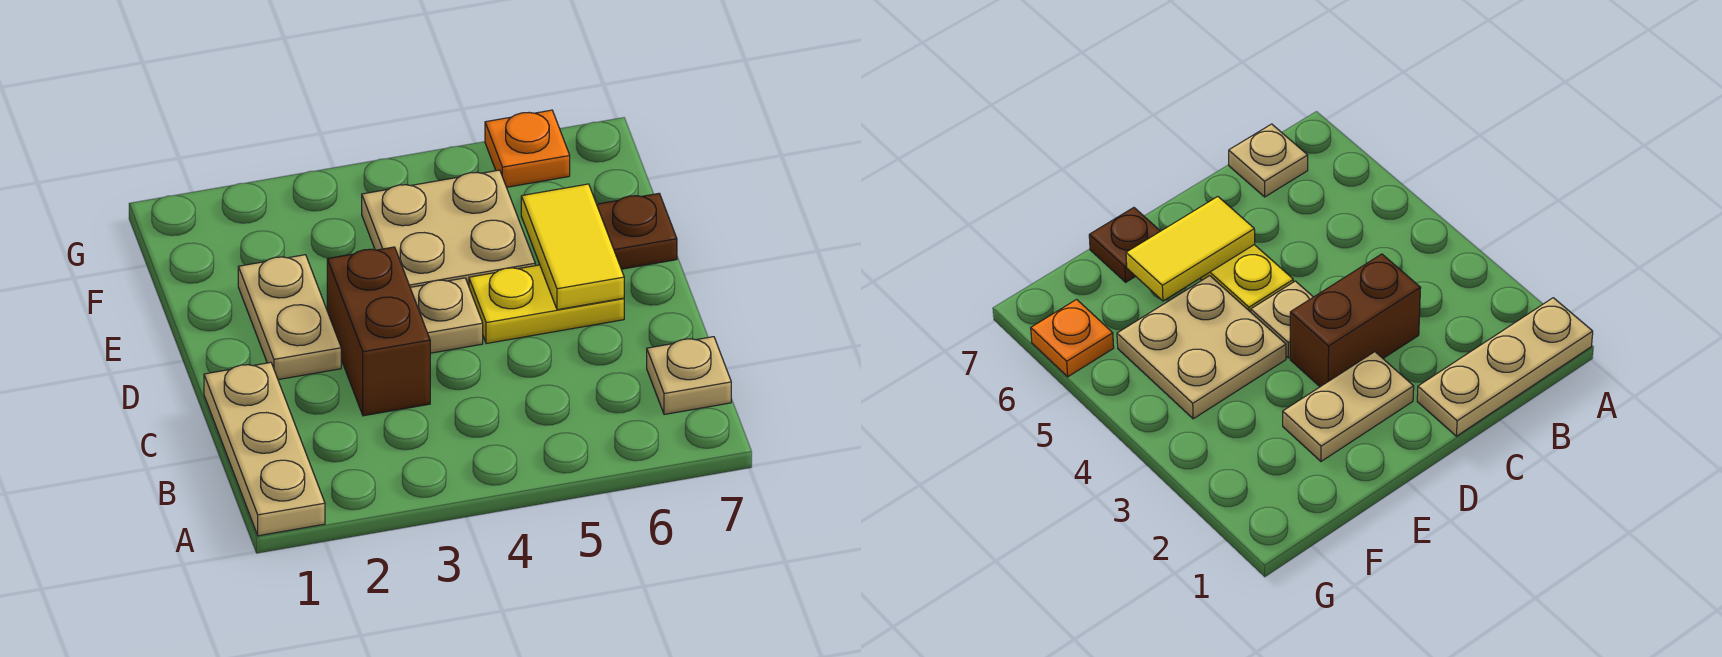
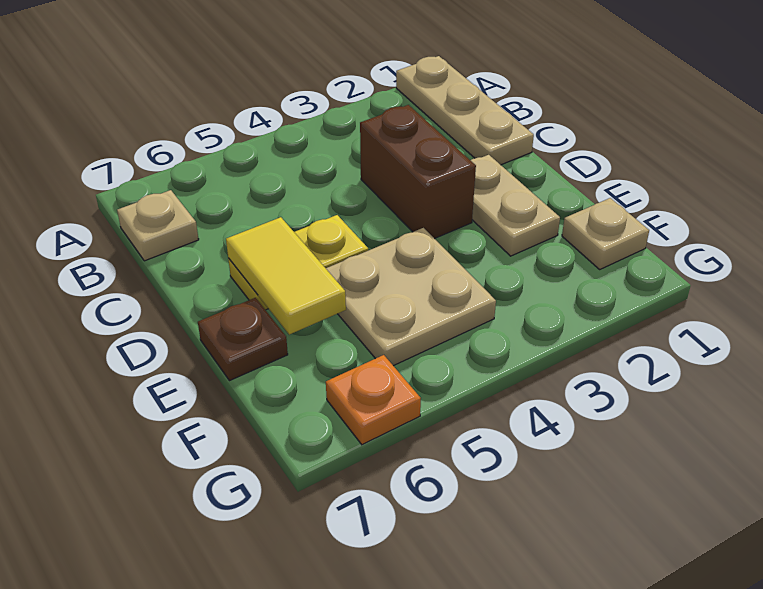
tan 1x1 plate [410,278,483,353] -> tan 1x1 plate moved to [562,198,649,269]

